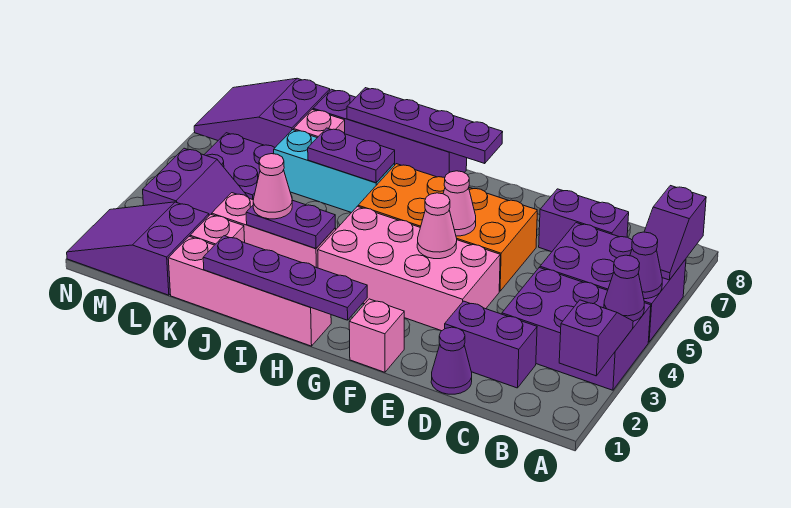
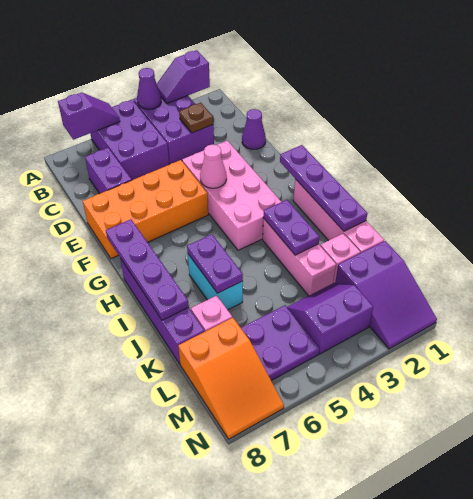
purple 1x1 cone [630,232,662,299] -> none
purple 1x2 brick [445,301,537,388] -> none
none -> brown 1x1 plate [179,103,213,133]
orange 2x4 brick [358,164,537,291] -> orange 2x4 brick turned to [83,160,208,259]
pink 1x1 brick [349,299,404,372] -> none
pink 1x1 cone [443,171,476,236] -> none
cyan 1x3 brick [274,130,395,213] -> cyan 1x2 brick [188,254,243,310]
pink 1x1 cone [253,154,292,219] -> none
purple 2x3 slope [194,78,330,147] -> orange 2x3 slope [178,318,284,439]

